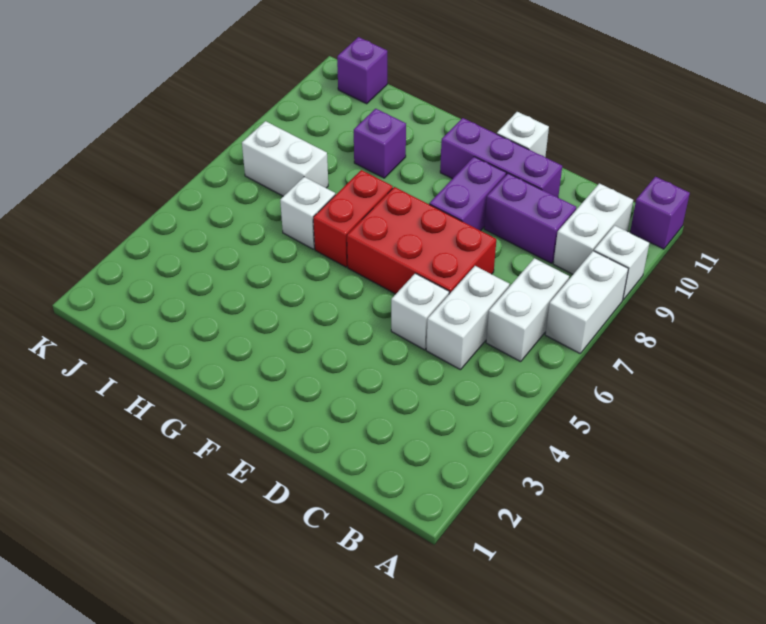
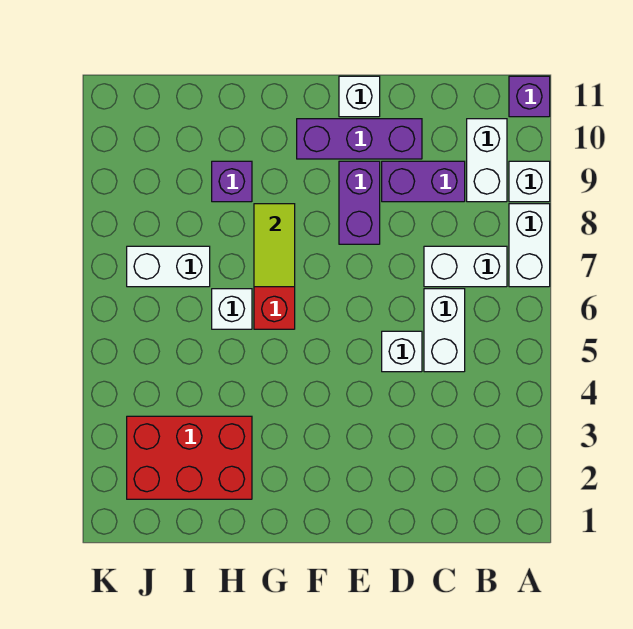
white 1x2 brick [486,258,569,362] -> white 1x2 brick turned to [424,246,507,287]
red 2x3 brick [347,187,496,294] -> red 2x3 brick moved to [127,416,252,499]
none -> lime 1x2 tile [254,204,295,287]
purple 1x1 brick [337,37,387,104] -> none

